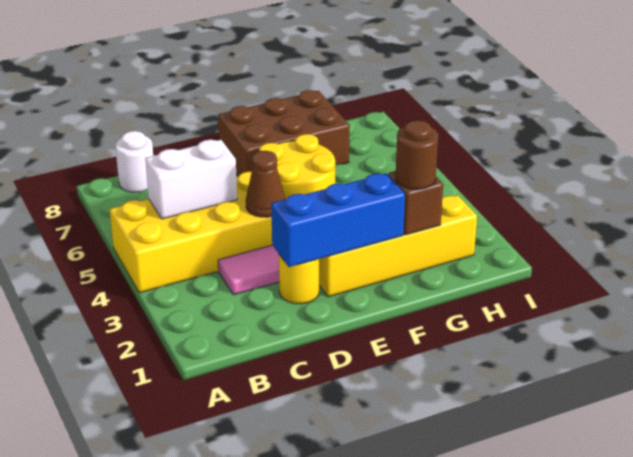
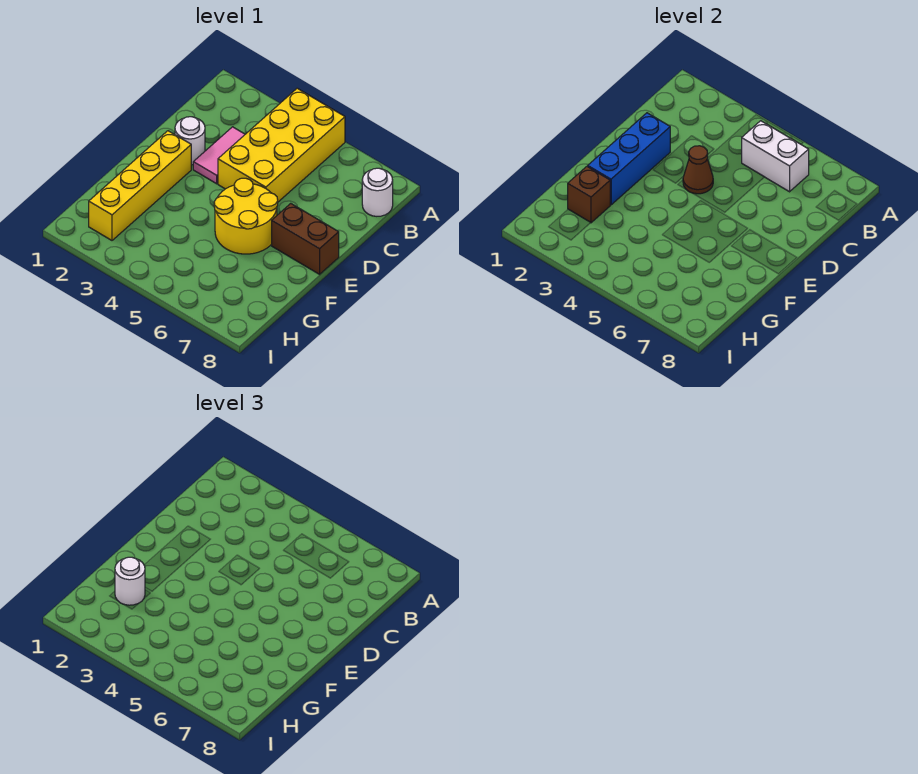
white 1x2 brick [145,140,237,219] -> white 1x2 brick turned to [742,121,809,192]
yellow 1x1 round brick [279,255,319,304] -> white 1x1 round brick [175,117,205,165]
brown 2x3 brick [218,90,350,176] -> brown 1x2 brick [272,203,339,274]
brown 1x1 round brick [396,120,438,189] -> white 1x1 round brick [115,557,145,605]

